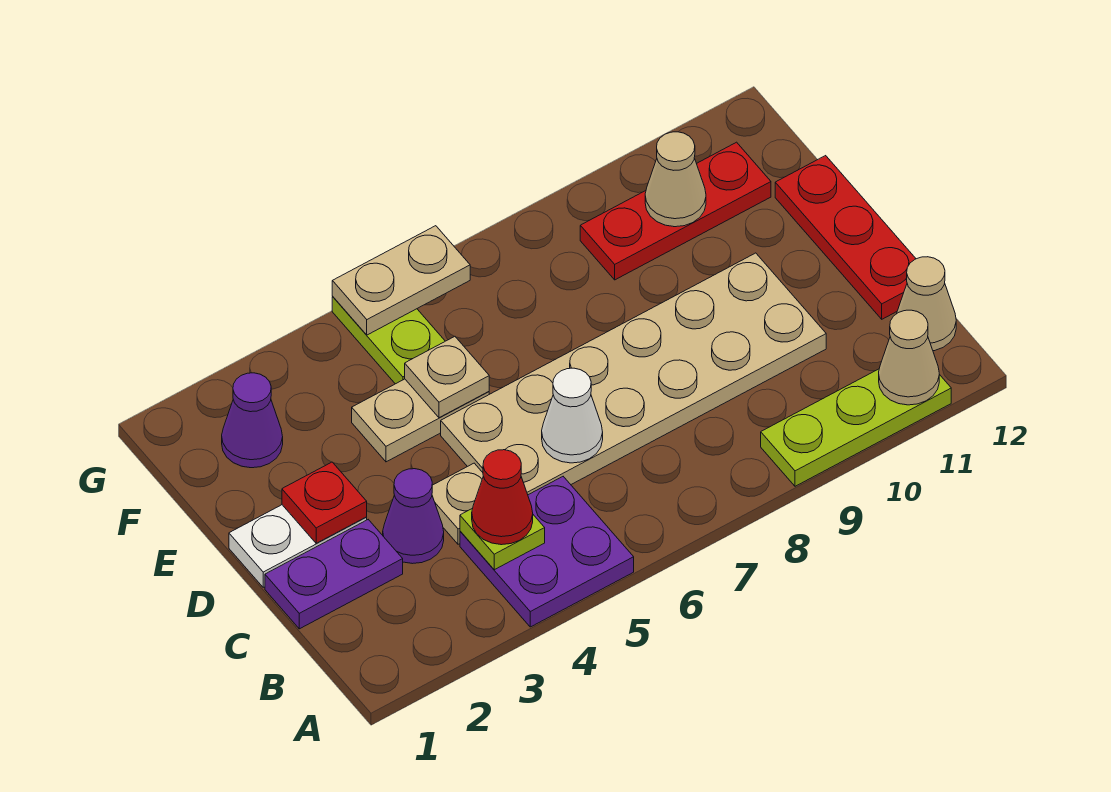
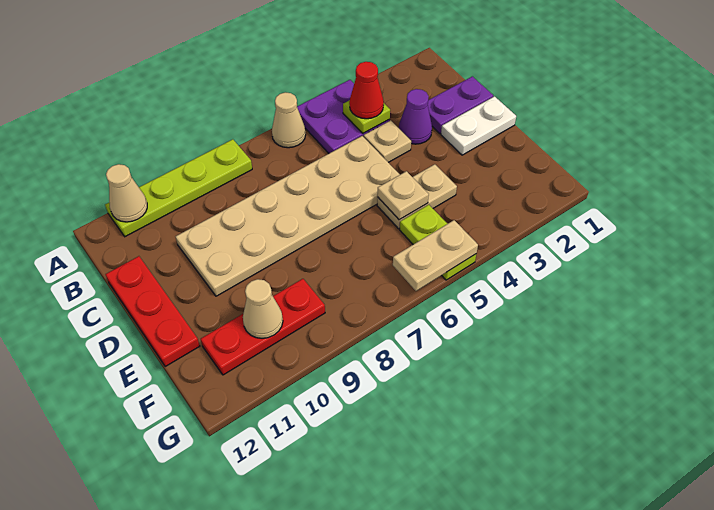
lime 1x3 plate [761,369,951,486] -> lime 1x4 plate [105,139,252,237]
tan 1x1 cone [897,257,956,351] -> tan 1x1 cone moved to [272,92,306,148]
white 1x1 cone [542,368,603,463] -> none
red 1x1 plate [282,462,367,543] -> none
purple 1x1 cone [222,373,283,468] -> none

